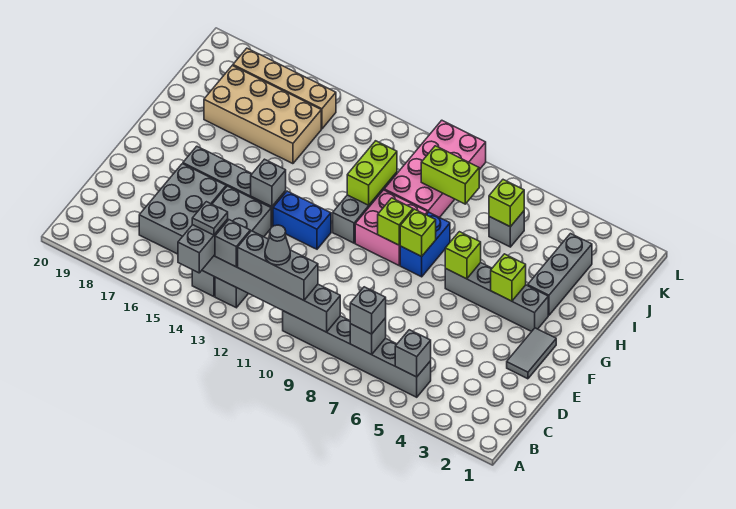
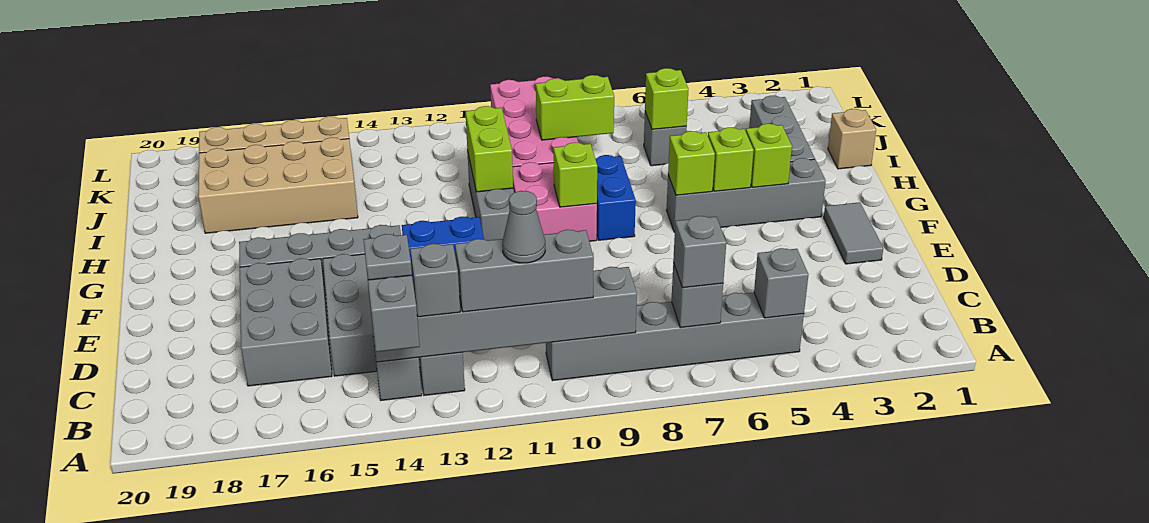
grey 1x1 brick [251,159,286,207] -> none
lime 1x1 brick [400,209,436,256] -> lime 1x1 brick moved to [708,127,754,191]
none -> tan 1x1 brick [828,109,876,169]

